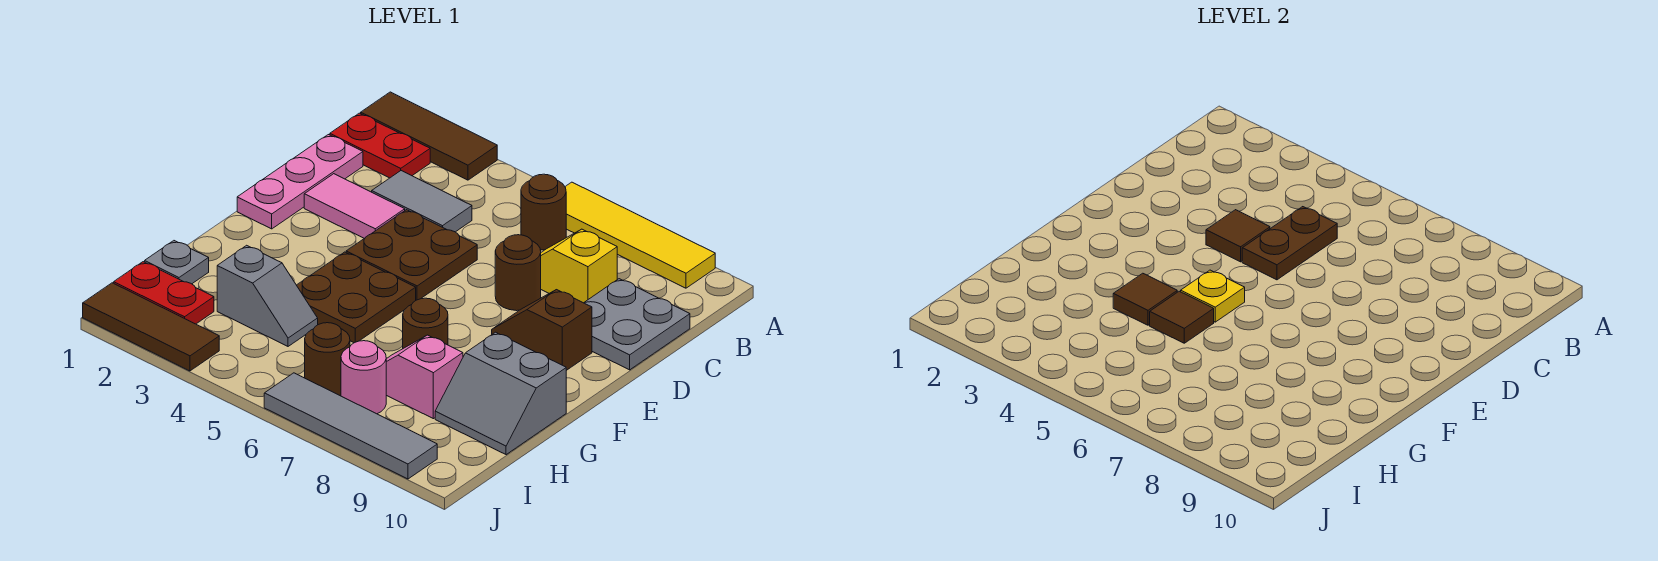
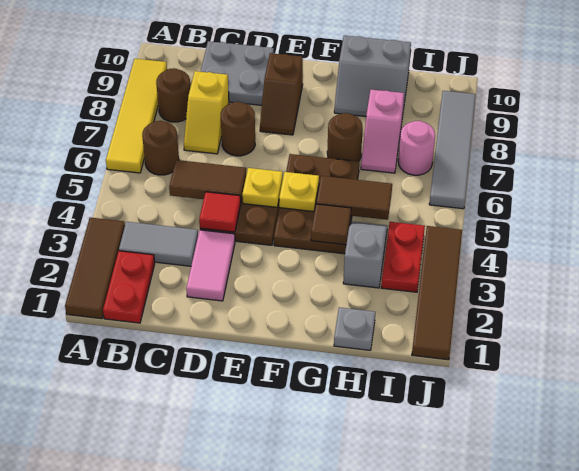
pink 1x3 plate [237,135,363,229] -> none
grey 1x2 tile [372,171,472,232] -> grey 1x2 tile turned to [119,222,198,266]
brown 1x2 plate [1242,207,1337,280] -> brown 1x2 tile [169,160,246,201]
brown 1x1 tile [1206,210,1270,262] -> red 1x1 tile [199,192,241,232]
none -> yellow 1x1 plate [242,168,283,207]
brown 2x2 plate [297,252,416,343] -> brown 2x3 plate [274,154,359,254]
brown 1x1 tile [1150,291,1214,343] -> brown 1x2 tile [316,176,392,220]
grey 2x2 slope [435,332,566,455] -> grey 2x2 slope turned to [334,36,411,117]
red 1x2 plate [114,262,214,324] -> red 1x2 plate moved to [381,222,425,292]
brown 1x1 round brick [305,323,350,396] -> brown 1x1 round brick moved to [156,68,190,122]
brown 1x3 tile [83,283,219,371] -> brown 1x4 tile [412,226,462,360]

